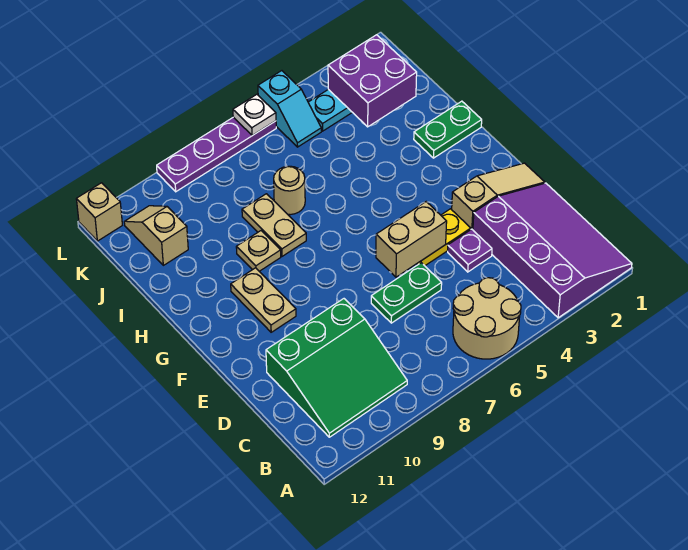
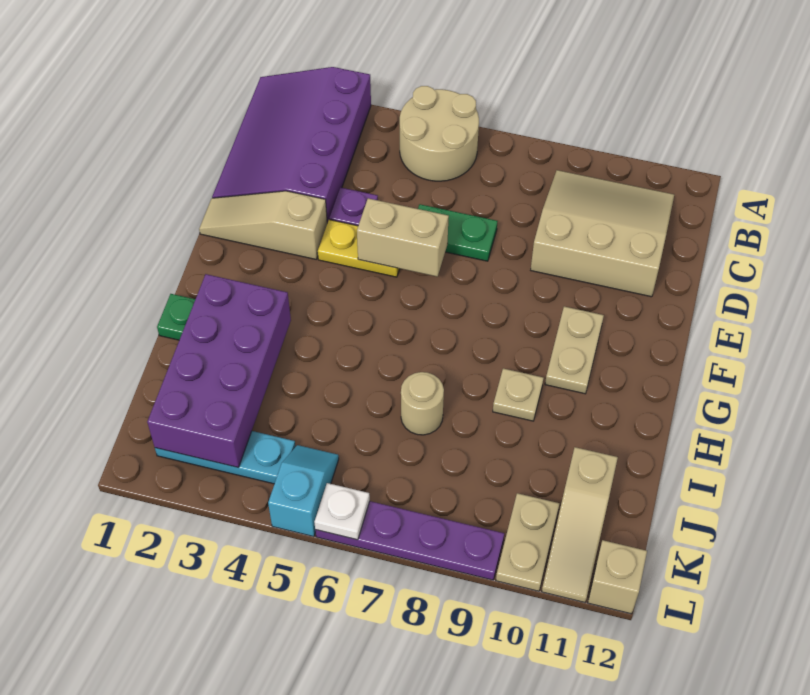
green 3x3 slope [266,299,407,437] -> tan 3x3 slope [531,170,674,297]
tan 1x2 plate [242,194,306,256] -> tan 1x2 plate moved to [496,493,560,591]
purple 2x2 brick [328,35,417,127] -> purple 2x4 brick [147,274,291,468]
tan 1x2 slope [124,206,188,265] -> tan 1x3 slope [542,447,618,602]

